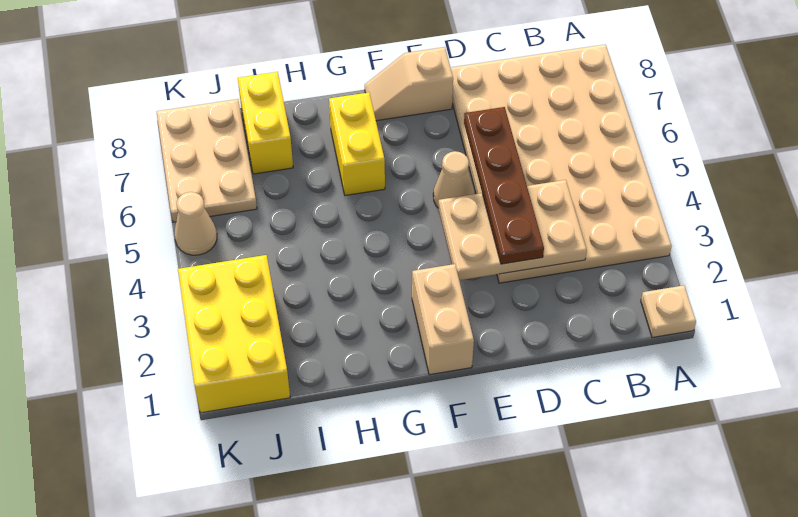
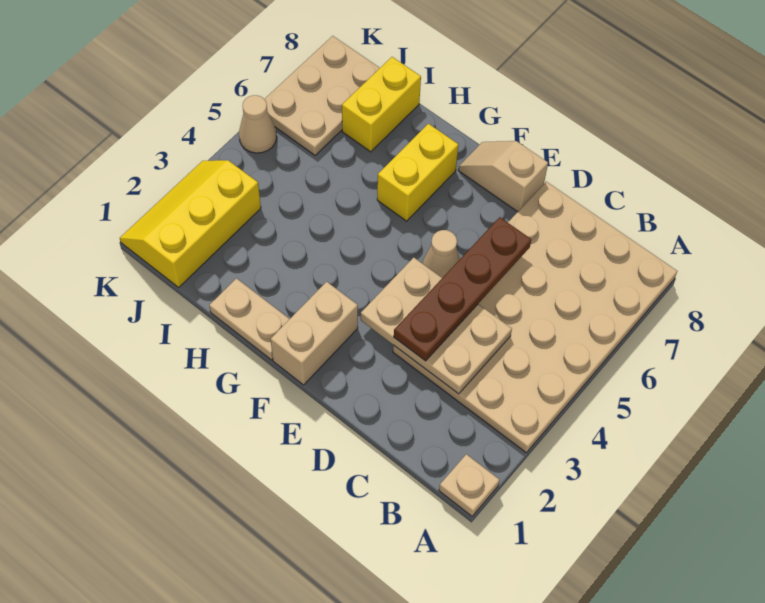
none -> tan 1x2 plate [209,278,289,360]
yellow 2x3 brick [178,255,290,413] -> yellow 2x3 slope [120,160,261,287]

